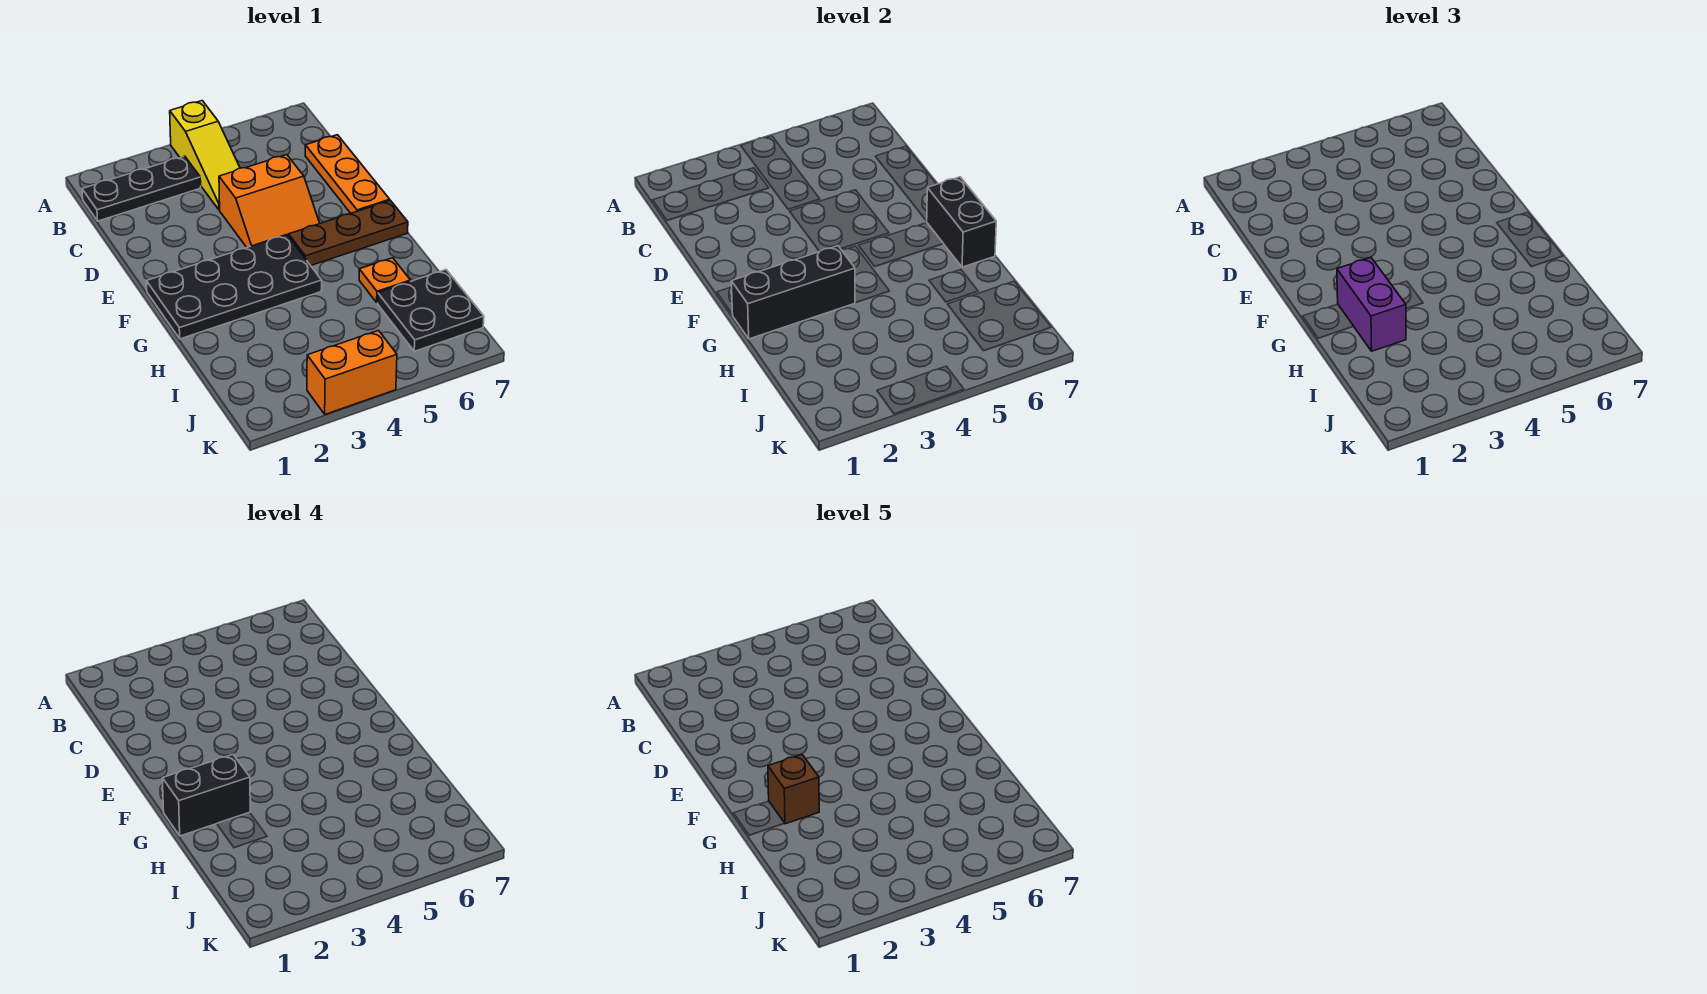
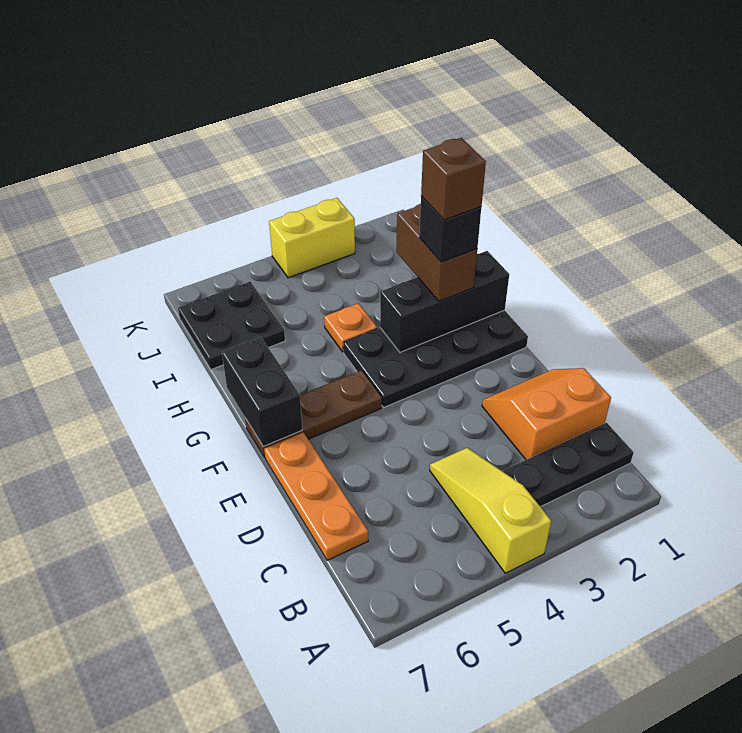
orange 2x2 slope [219,155,320,247] -> orange 2x2 slope moved to [482,368,611,460]
black 1x2 brick [162,755,250,836] -> black 1x1 brick [419,196,481,262]
purple 1x2 brick [1337,258,1406,351] -> brown 1x2 brick [396,204,477,301]
orange 1x1 plate [359,258,410,303] -> orange 1x1 plate moved to [324,303,377,352]
orange 1x2 brick [307,331,397,414] -> yellow 1x2 brick [269,198,355,278]

